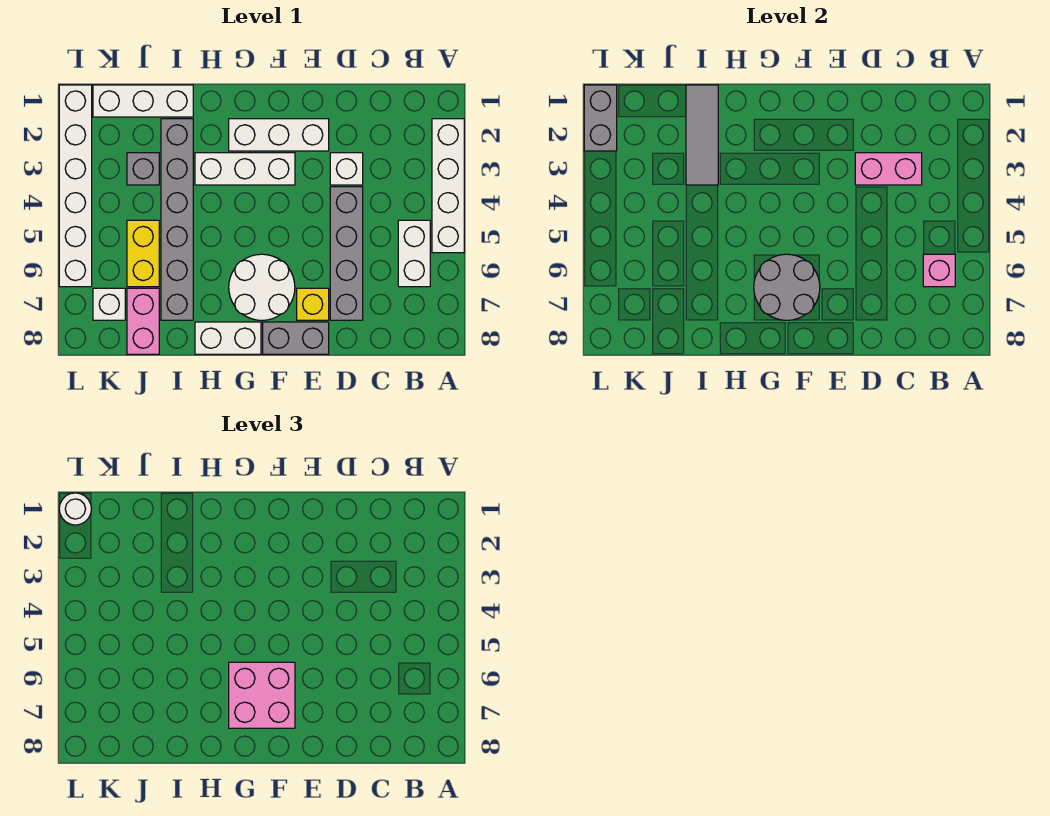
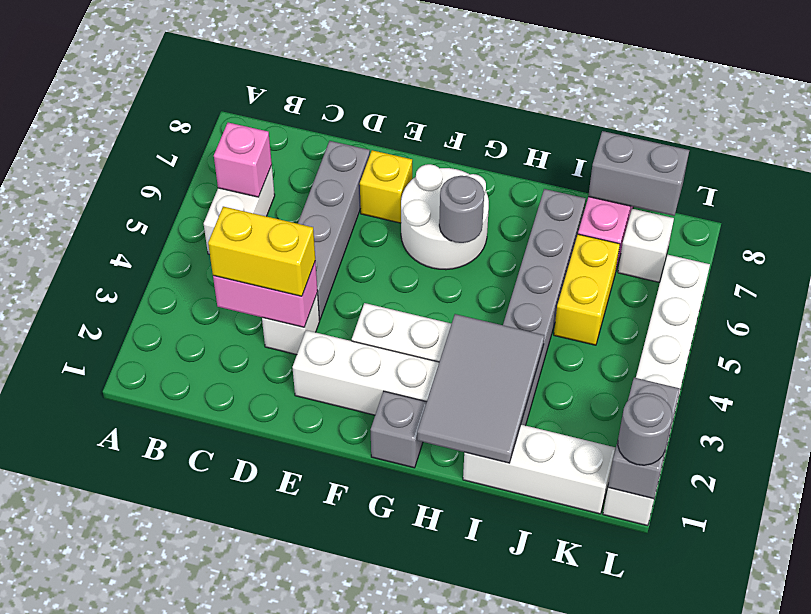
white 1x4 brick [432,119,464,253] -> none
none -> yellow 1x2 brick [208,207,315,296]
grey 1x2 brick [263,322,329,354] -> grey 1x2 brick moved to [588,131,689,216]
grey 2x2 round brick [754,254,820,320] -> grey 1x1 round brick [439,176,484,243]
pink 2x2 brick [229,662,295,728] -> none
white 1x2 brick [195,322,261,354] -> none
grey 1x3 tile [686,85,718,185] -> grey 2x3 tile [417,314,545,463]
grey 1x1 brick [127,153,159,185] -> grey 1x1 brick moved to [370,391,427,468]
white 1x1 round brick [59,493,91,525] -> grey 1x1 round brick [618,393,672,465]

